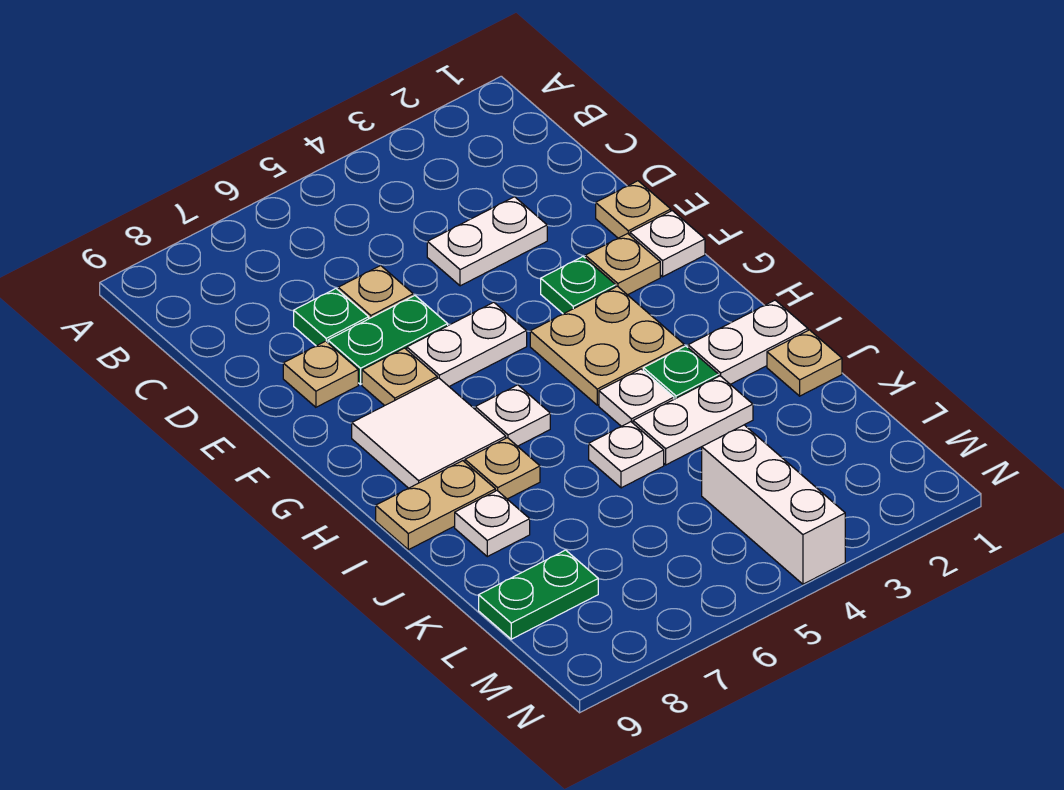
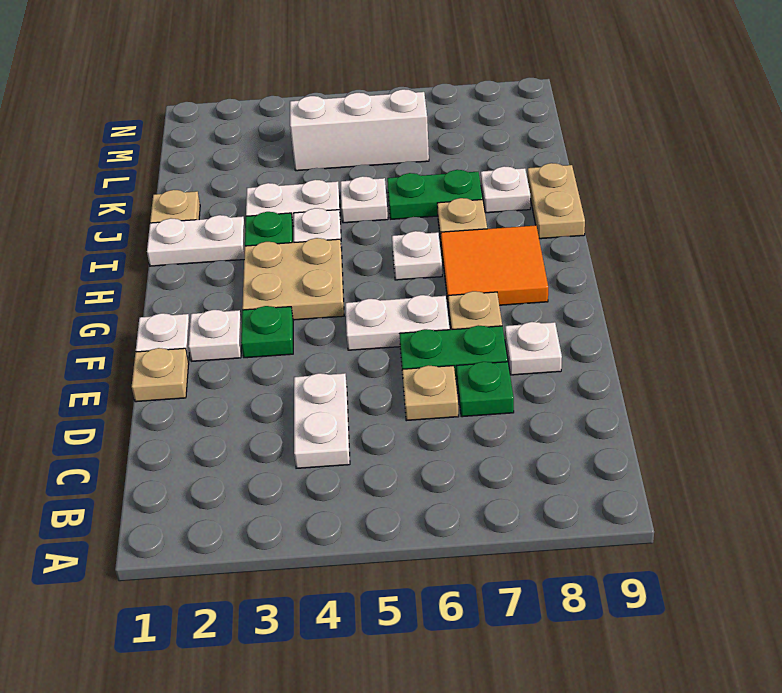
white 1x2 plate [427,197,547,286] -> white 1x2 plate turned to [294,373,350,468]
tan 1x1 plate [283,341,358,407] -> white 1x1 plate [505,322,562,375]
tan 1x1 plate [585,234,660,295] -> white 1x1 plate [188,310,242,361]
white 2x2 tile [352,378,506,488] -> orange 2x2 tile [441,225,548,308]
tan 1x2 plate [376,461,495,550] -> tan 1x2 plate turned to [527,163,585,239]
white 1x3 brick [702,425,845,584] -> white 1x3 brick turned to [290,89,429,171]
green 1x2 plate [479,550,598,639] -> green 1x2 plate moved to [387,170,483,219]

